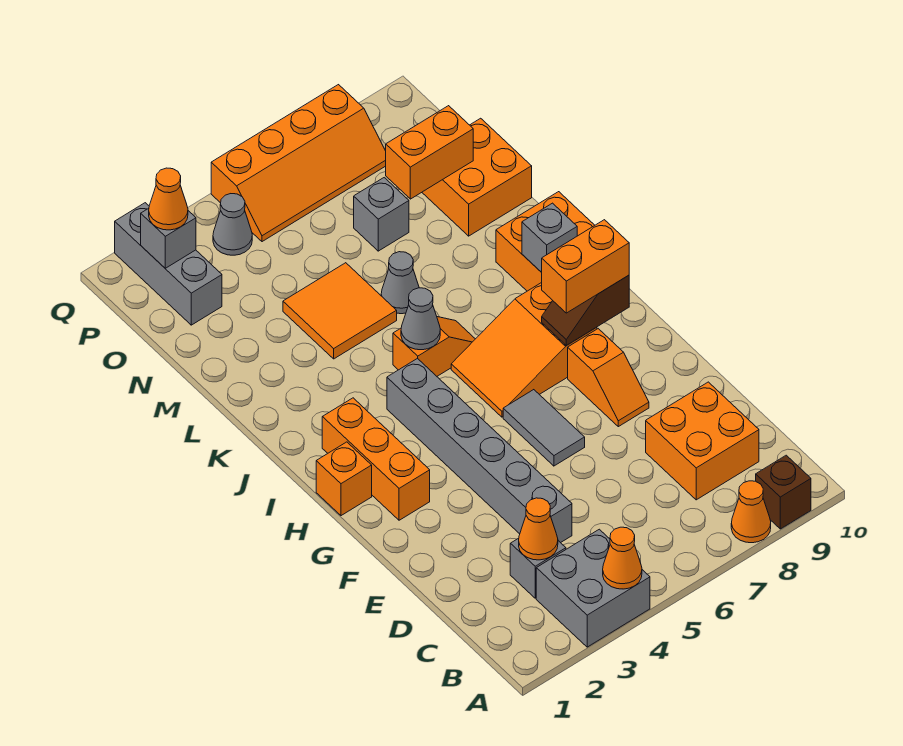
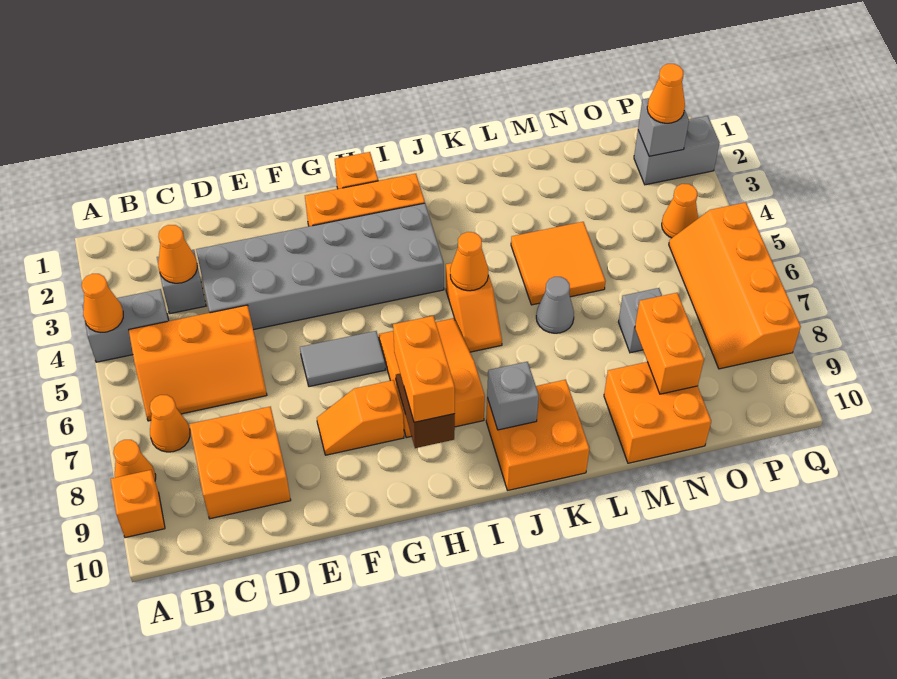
grey 2x2 brick [536,529,650,647] -> grey 1x2 brick [82,289,169,362]
brown 1x1 brick [756,455,811,529] -> orange 1x1 brick [111,470,165,538]
none -> orange 2x3 slope [129,305,267,421]
none -> orange 1x1 cone [150,395,190,452]
grey 1x6 brick [387,358,572,543] -> grey 2x6 brick [196,203,444,330]
grey 1x1 cone [401,288,440,350] -> orange 1x1 cone [450,232,488,291]
grey 1x3 brick [115,203,222,325] -> grey 1x2 brick [634,116,720,185]
grey 1x1 cone [213,194,252,255] -> orange 1x1 cone [662,184,698,238]

